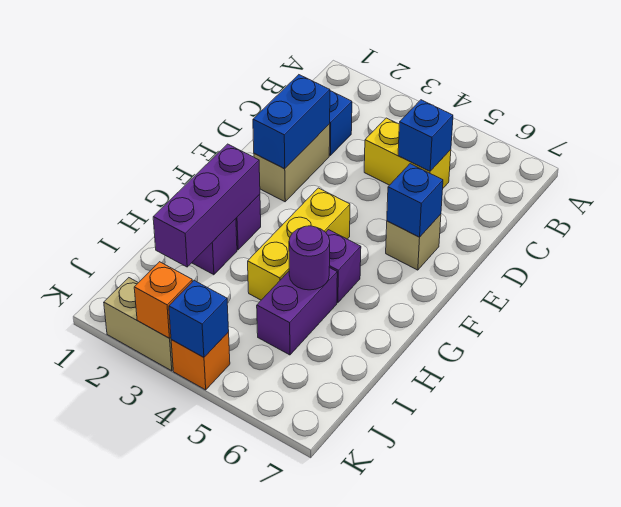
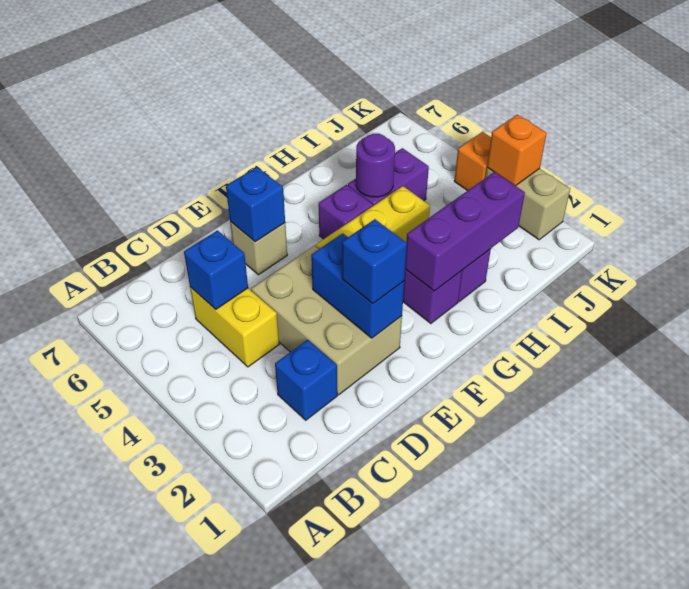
tan 1x2 brick [254,124,330,202] -> tan 2x3 brick [251,246,402,395]
blue 1x2 brick [253,75,330,169] -> blue 1x2 brick turned to [311,233,404,338]
blue 1x1 brick [169,281,229,357] -> blue 1x1 brick moved to [342,219,407,304]

